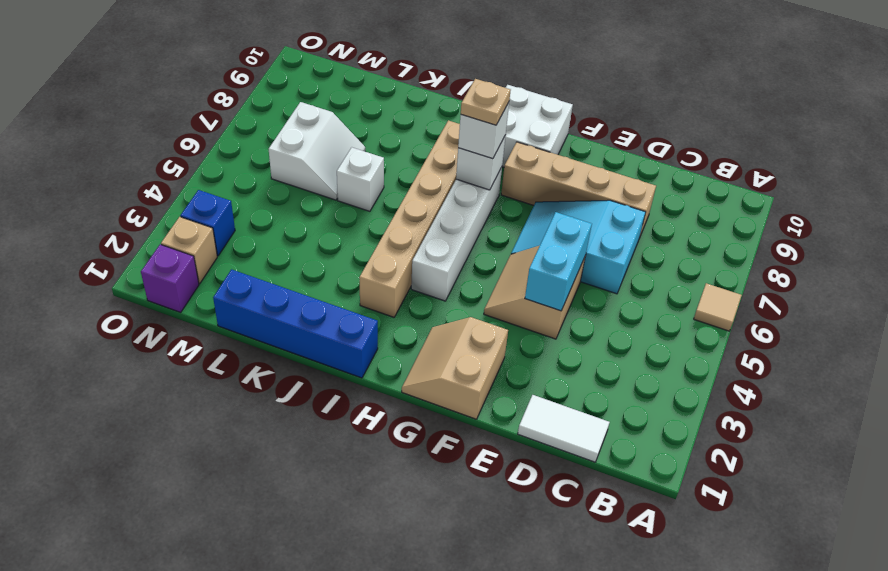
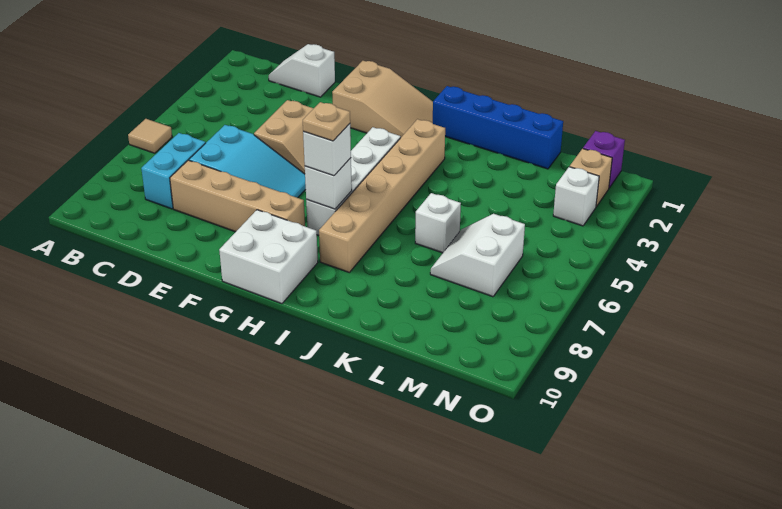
white 1x2 tile [518,395,610,462] -> white 1x2 slope [269,44,335,97]
cyan 1x2 brick [525,212,592,311] -> cyan 1x2 brick moved to [141,133,205,209]
tan 2x2 slope [402,317,508,419] -> tan 2x3 slope [332,61,433,137]
blue 1x1 brick [180,190,235,256] -> white 1x1 brick [553,167,599,226]

